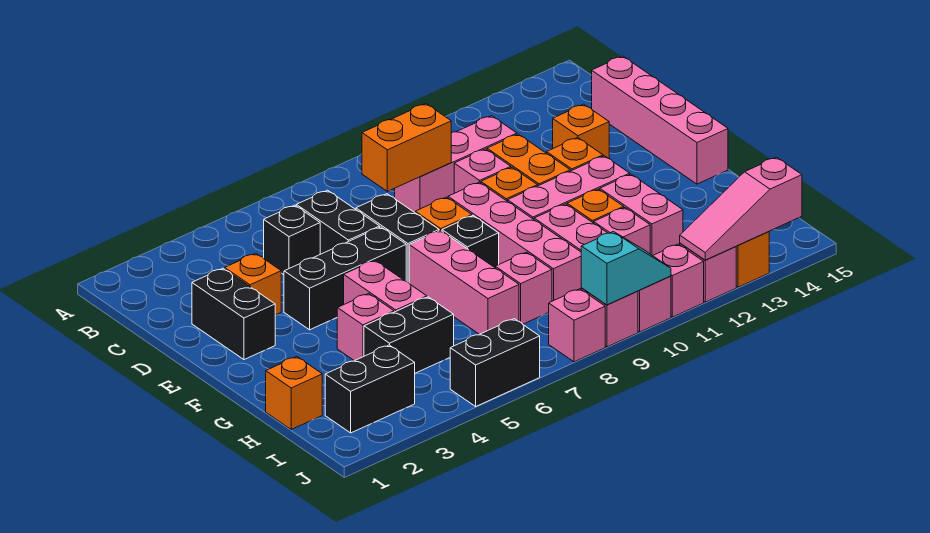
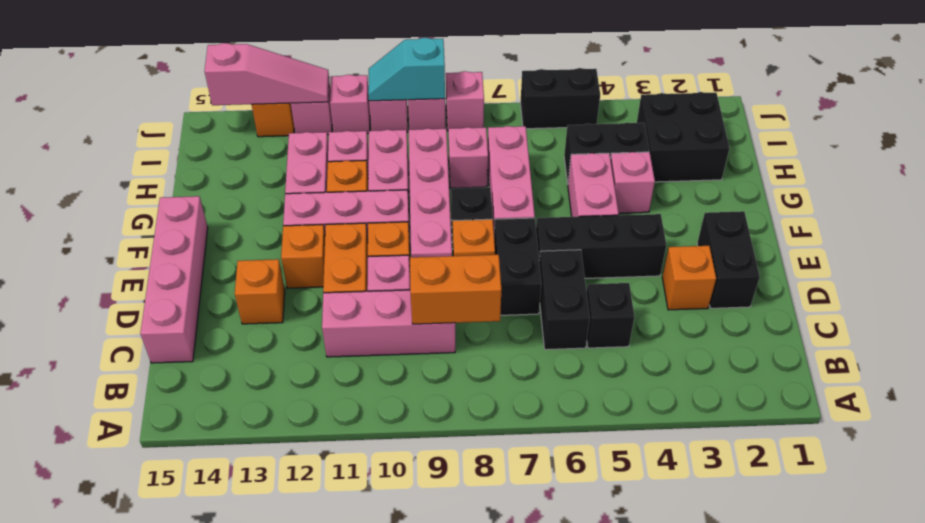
orange 1x1 brick [266,357,322,429] -> none
black 1x2 brick [325,345,415,433] -> black 2x2 brick [637,92,730,182]

